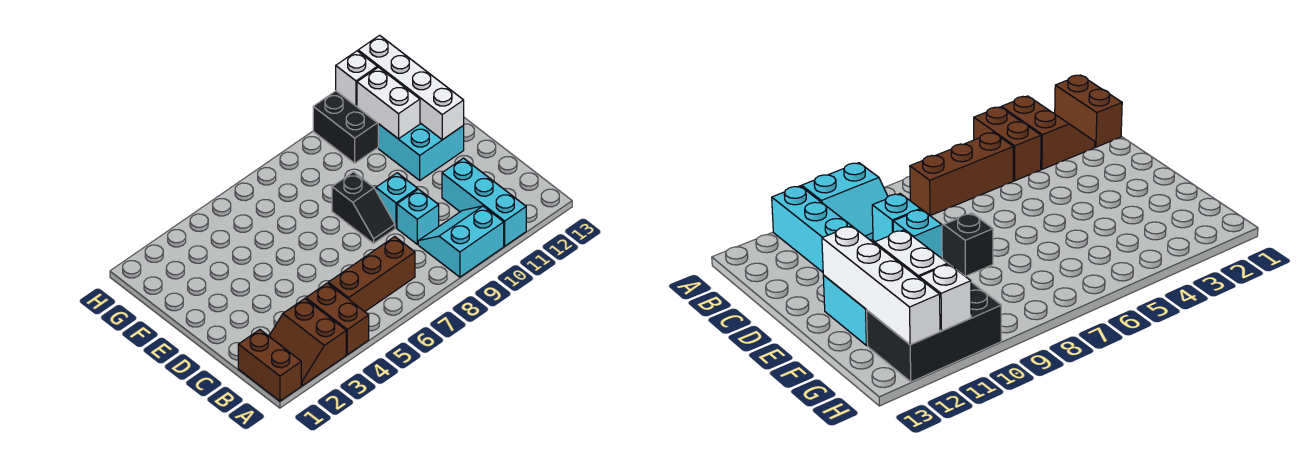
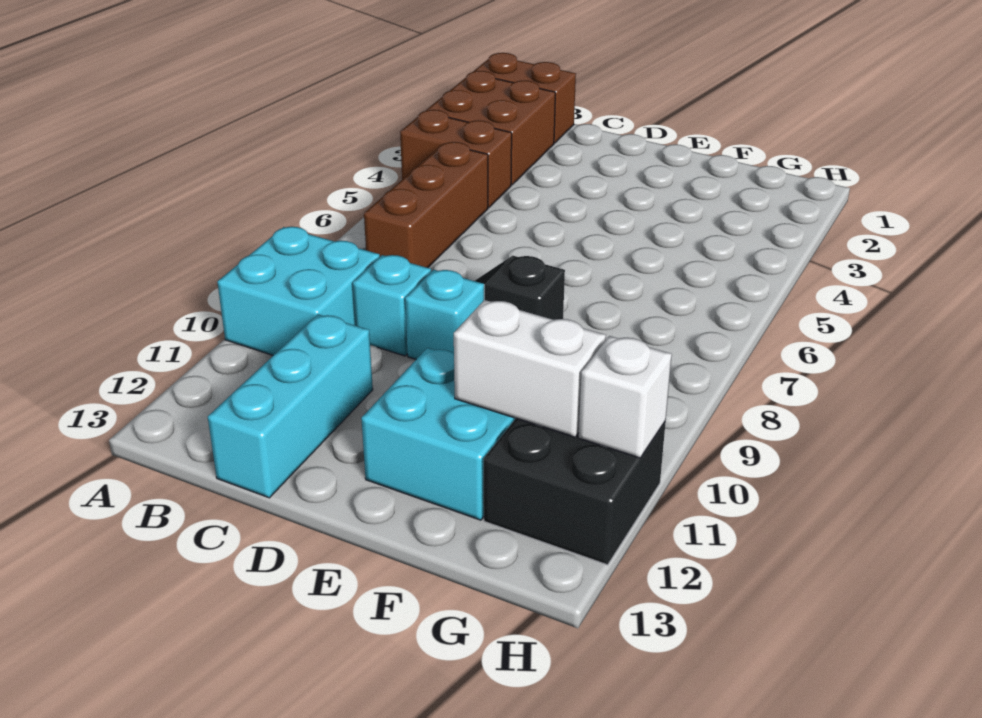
brown 2x2 slope [269,299,346,386] -> brown 2x2 brick [426,71,555,185]
cyan 2x2 slope [418,206,504,277] -> cyan 2x2 brick [217,227,380,355]
cyan 1x3 brick [442,158,526,246] -> cyan 1x3 brick turned to [208,314,373,498]
white 1x4 brick [358,35,464,140] -> none
black 2x3 brick [313,91,378,163] -> black 2x2 brick [484,419,666,565]

